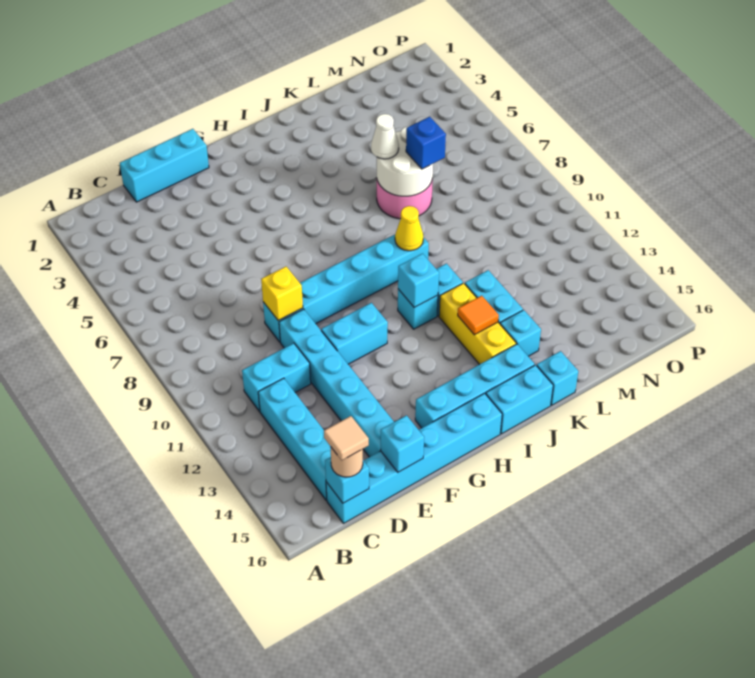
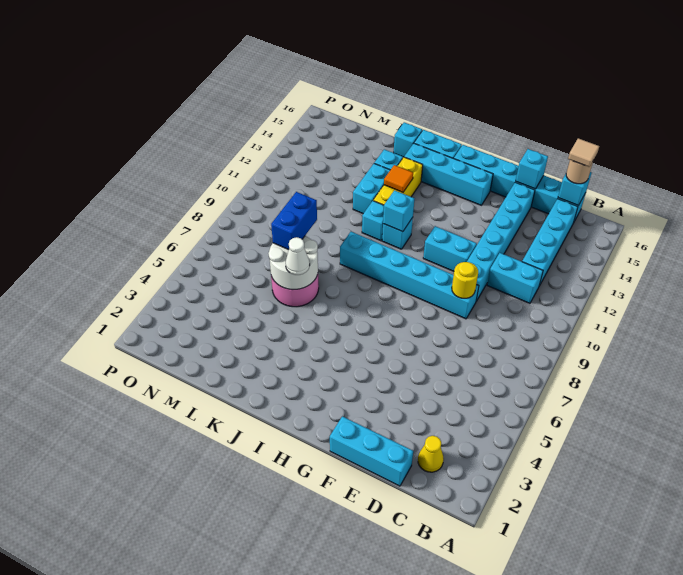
yellow 1x1 brick [261,267,303,320] -> yellow 1x1 round brick [452,262,478,298]
yellow 1x1 cone [395,206,423,251] -> yellow 1x1 cone moved to [418,436,444,472]
blue 1x1 brick [406,117,446,169] -> blue 1x2 brick [271,192,317,250]

